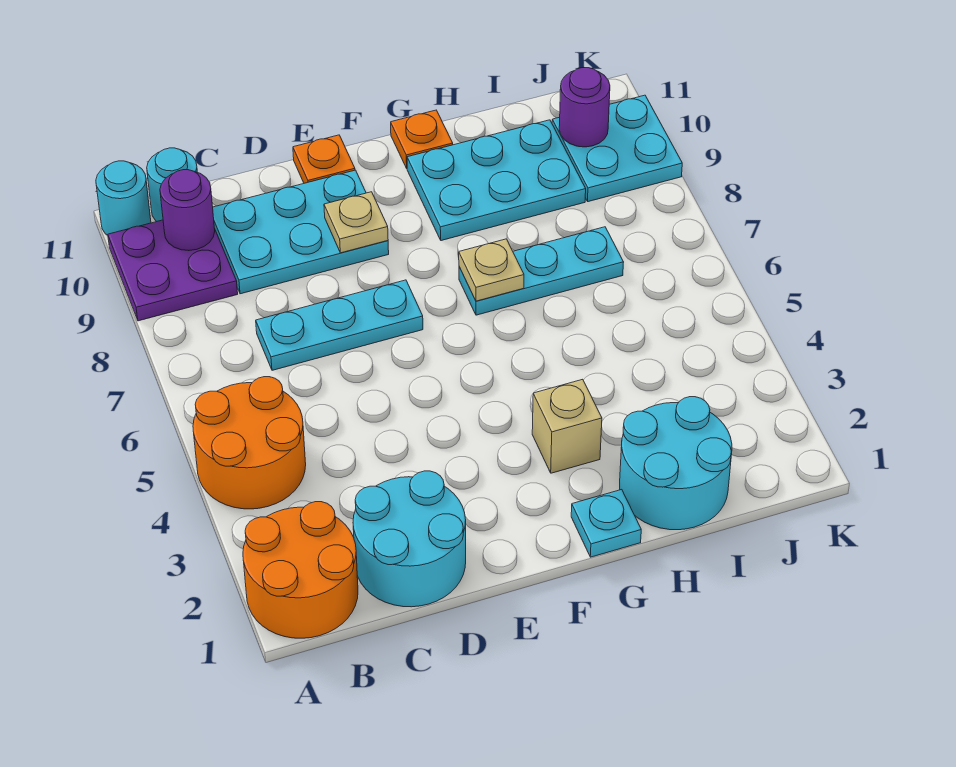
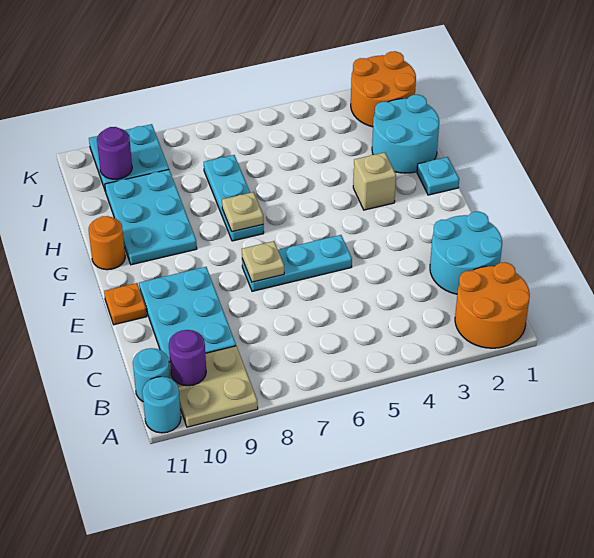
orange 2x2 round brick [193,377,306,509] -> orange 2x2 round brick moved to [351,51,416,127]
purple 2x2 plate [108,220,238,321] -> tan 2x2 plate [169,346,258,427]
cyan 1x3 plate [256,280,423,370] -> cyan 1x3 plate turned to [242,235,352,291]
tan 1x1 plate [324,192,388,253] -> tan 1x1 plate moved to [242,241,284,282]
orange 1x1 plate [391,110,453,168] -> orange 1x1 round brick [89,216,125,270]

